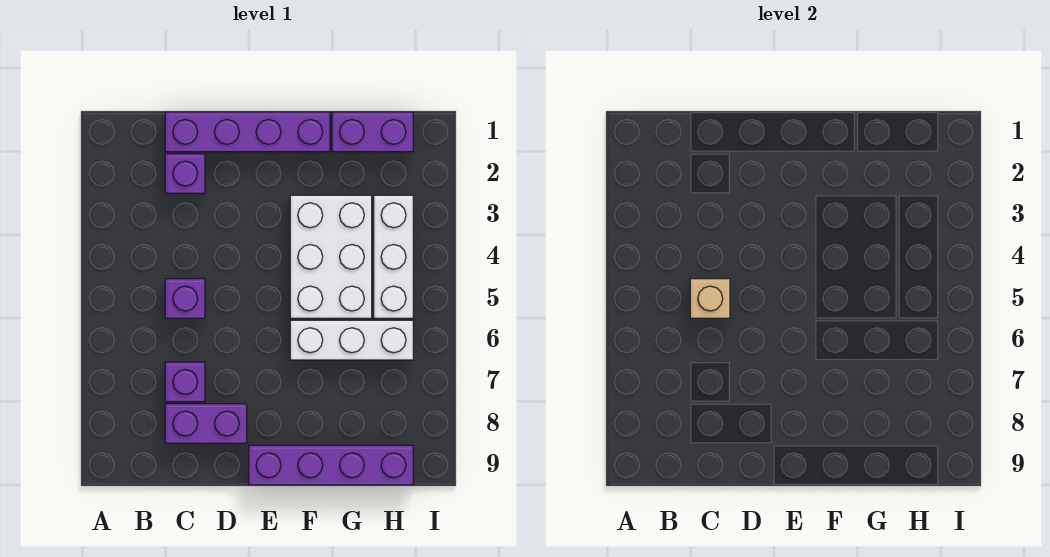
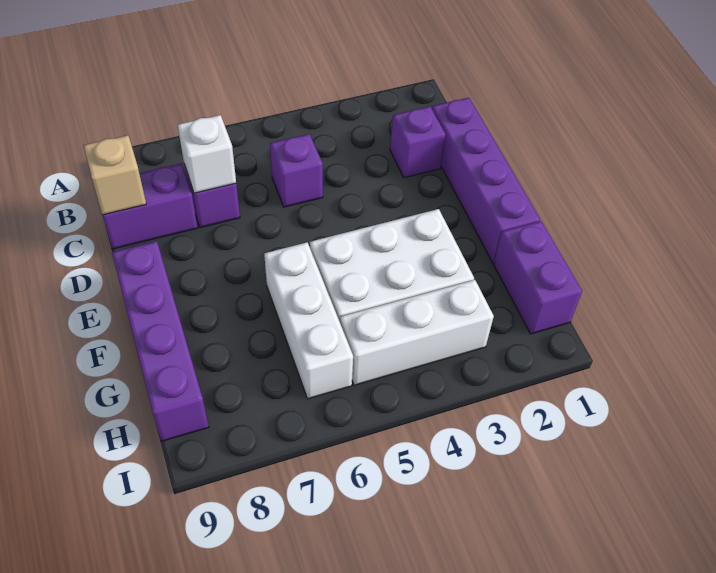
tan 1x1 brick [690,279,730,318] -> tan 1x1 brick moved to [83,135,146,215]
none -> white 1x1 brick [178,115,236,193]
purple 1x2 brick [165,404,247,443] -> purple 1x2 brick turned to [103,163,198,249]

